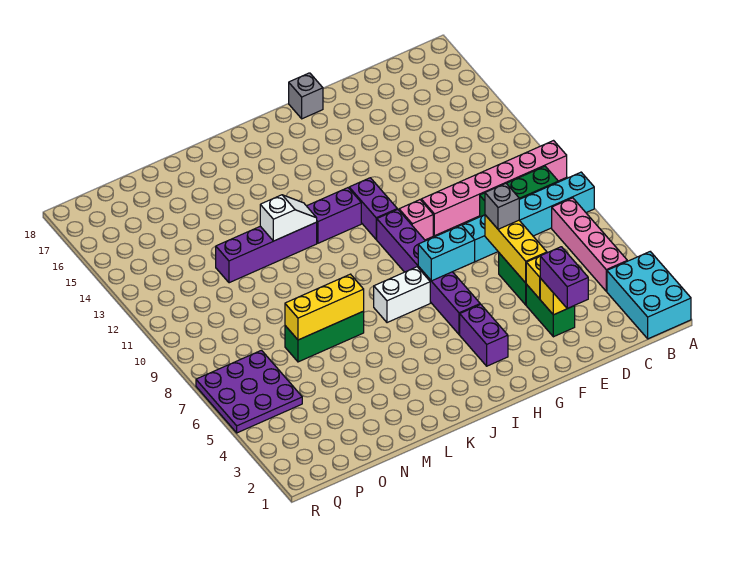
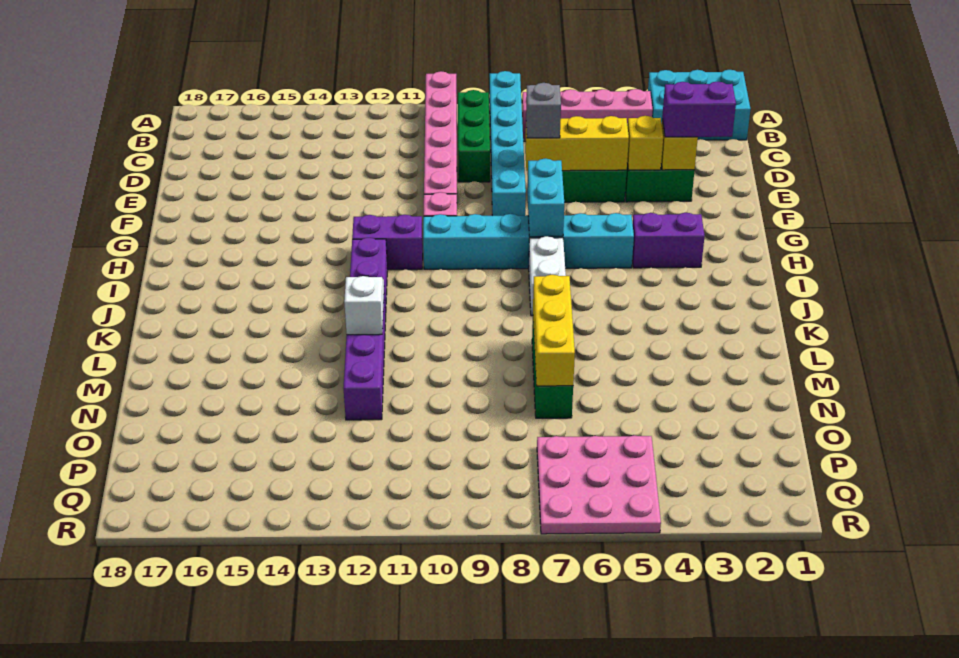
grey 1x1 brick [289,73,323,119] -> none
purple 1x6 brick [376,209,480,335] -> cyan 1x6 brick [423,213,634,269]
purple 3x3 plate [196,350,302,433] -> pink 3x3 plate [537,435,661,534]

